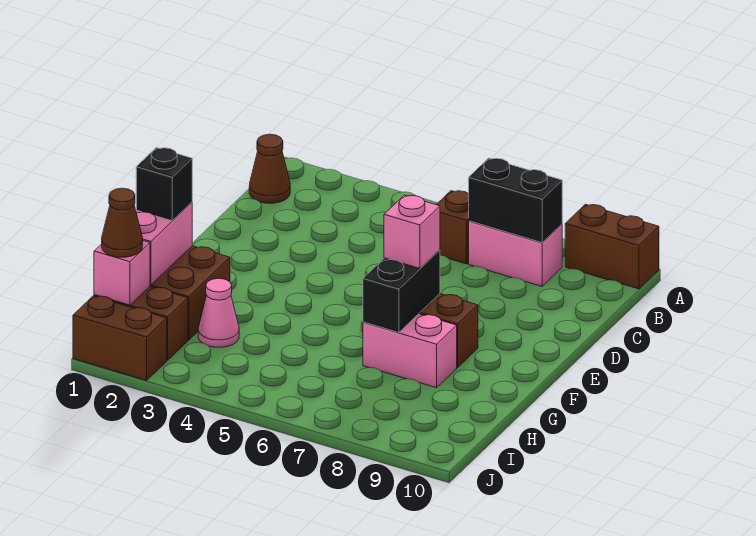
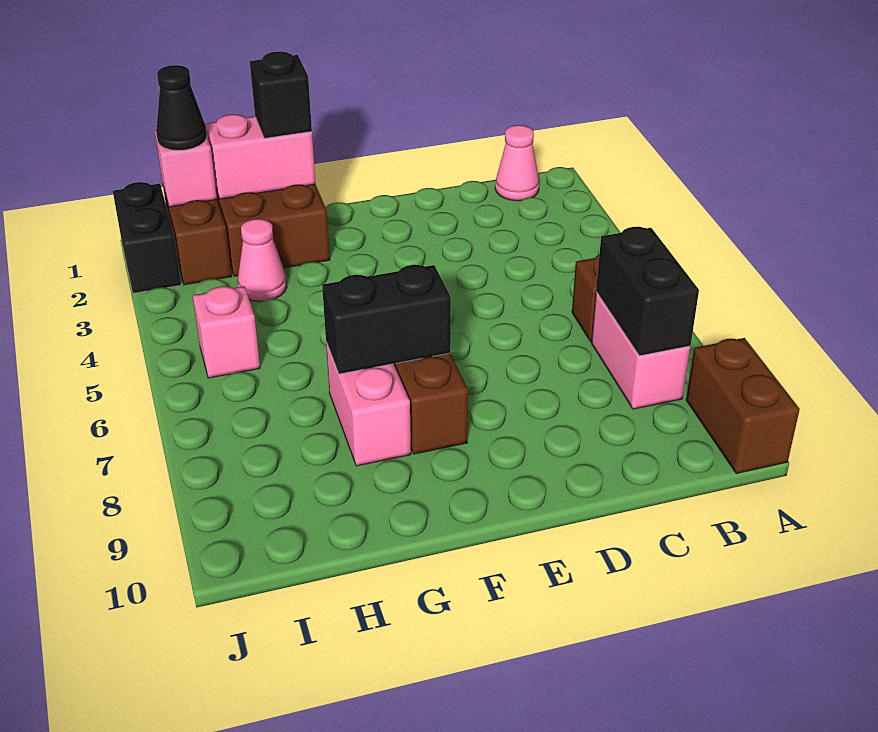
brown 1x1 cone [249,134,290,203] -> pink 1x1 cone [495,125,539,201]
pink 1x1 brick [384,195,440,268] -> pink 1x1 brick moved to [193,286,260,378]
brown 1x1 cone [102,188,143,257] -> black 1x1 cone [156,65,207,151]
brown 1x2 brick [73,296,167,381] -> black 1x2 brick [113,182,181,293]

